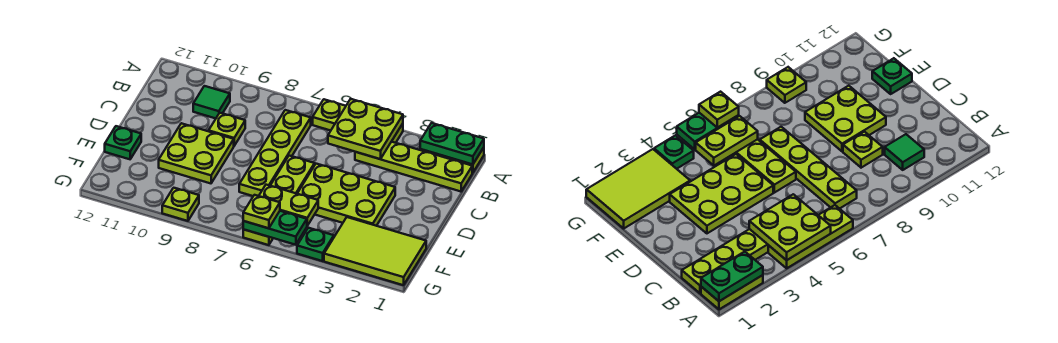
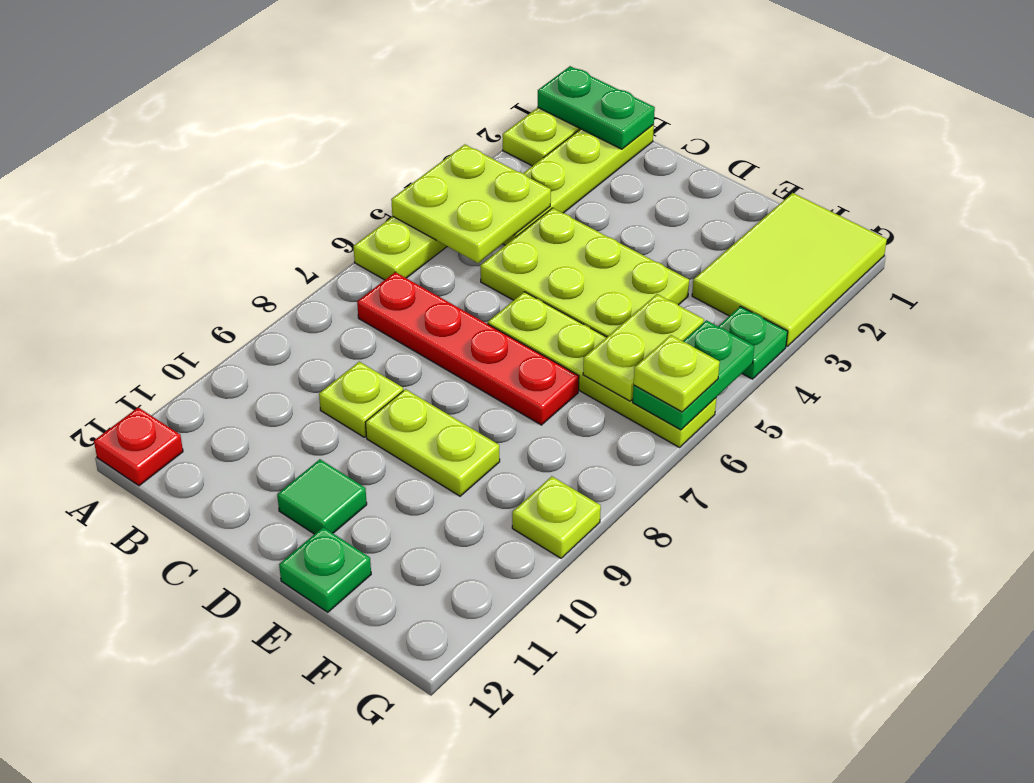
green 1x2 plate [420,123,484,165] -> green 1x2 plate turned to [538,66,655,149]
none -> red 1x1 plate [94,407,183,486]
lime 1x4 plate [239,110,311,196] -> red 1x4 plate [357,272,579,425]
green 1x1 tile [193,86,230,118] -> green 1x1 tile moved to [277,459,367,534]
lime 2x3 plate [297,164,395,226] -> lime 2x3 plate turned to [480,208,689,337]
lime 2x2 plate [159,123,234,183] -> lime 1x2 plate [365,389,500,496]

